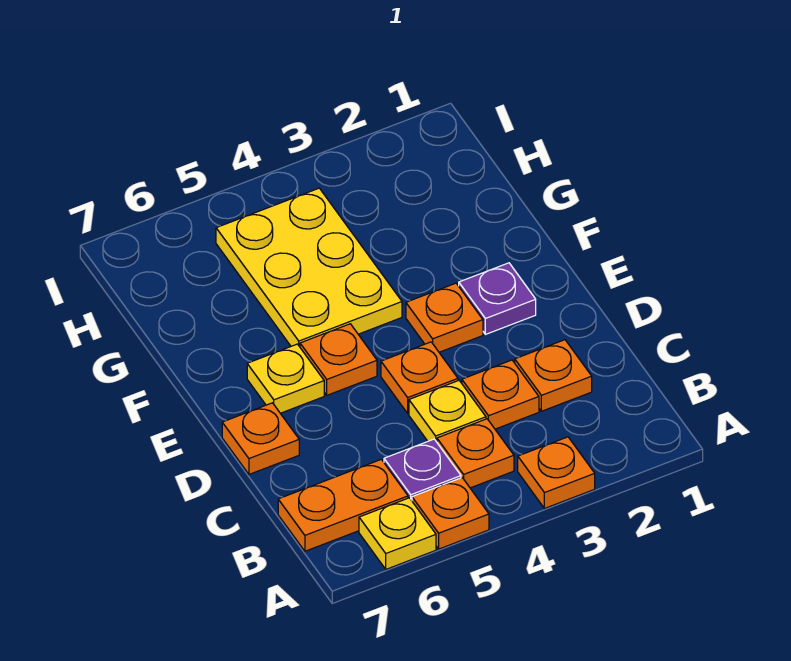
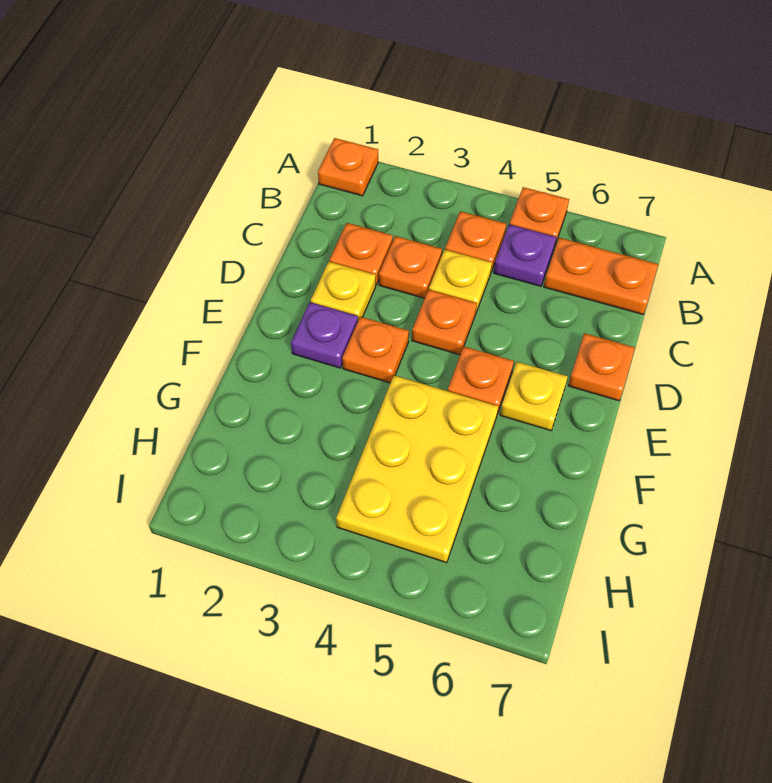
orange 1x1 plate [518,437,595,509] -> orange 1x1 plate moved to [318,138,378,196]
yellow 1x1 plate [359,498,436,569] -> yellow 1x1 plate moved to [311,262,376,320]

